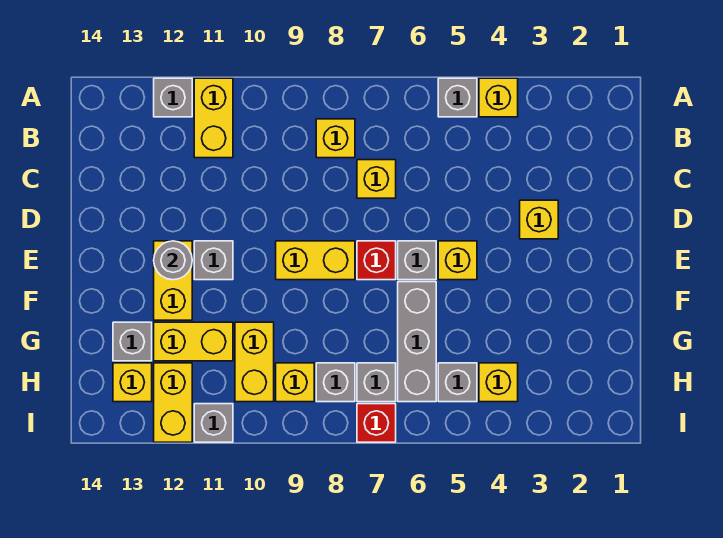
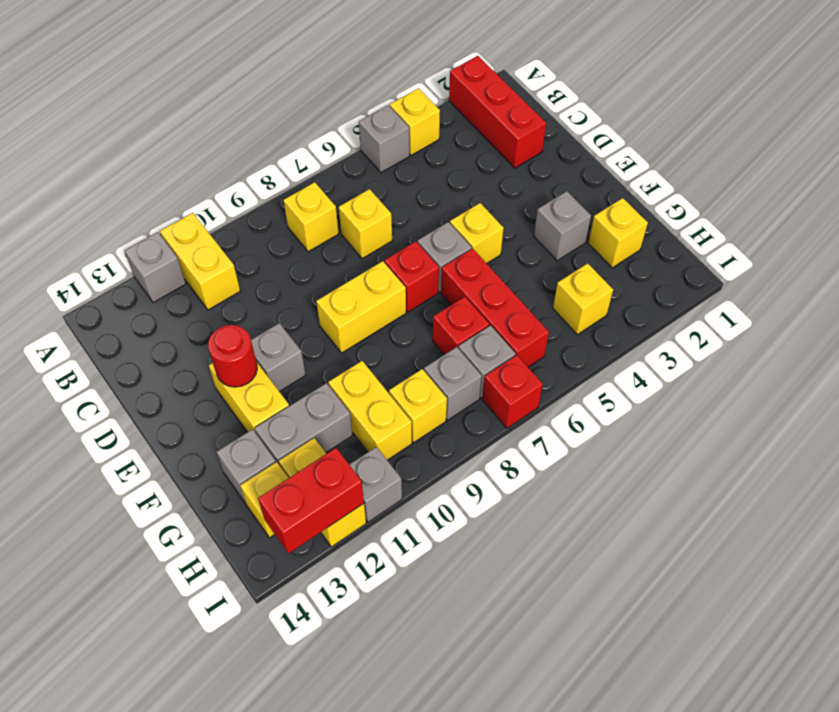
none -> red 1x3 brick [449,56,546,168]
yellow 1x1 brick [520,200,558,239] -> yellow 1x1 brick moved to [588,198,648,268]
grey 1x1 round brick [154,241,192,280] -> red 1x1 round brick [208,325,257,387]
grey 1x3 brick [398,282,436,402] -> red 1x3 brick [441,249,549,367]
none -> red 1x1 brick [433,297,489,355]
yellow 1x2 brick [154,322,233,361] -> grey 1x2 brick [255,383,353,466]
grey 1x1 brick [438,363,477,402] -> grey 1x1 brick moved to [534,191,591,261]
none -> red 1x2 brick [258,448,364,553]

